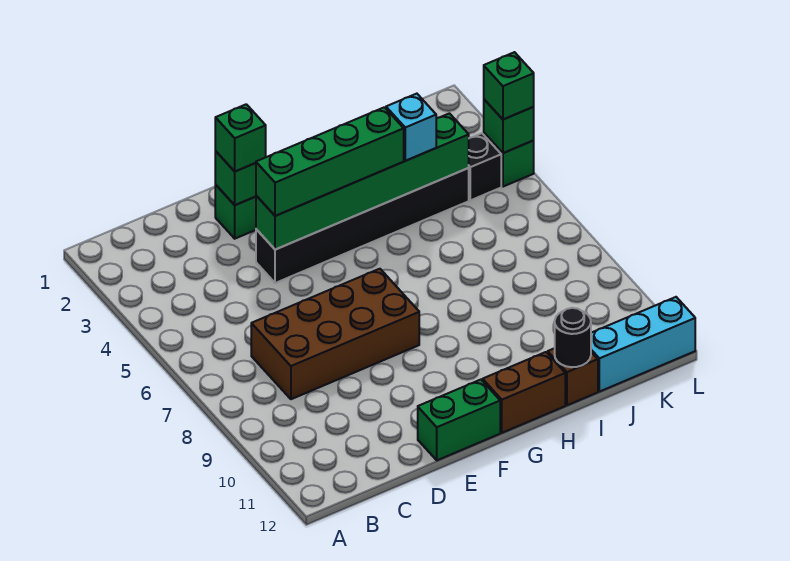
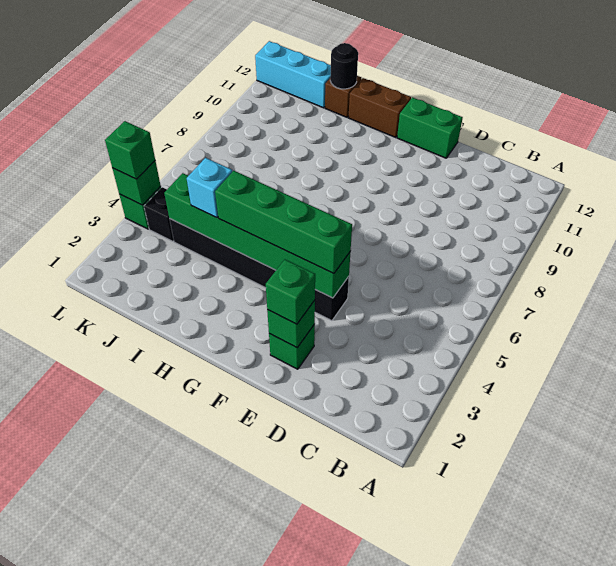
brown 2x4 brick [251,269,419,399] -> none

